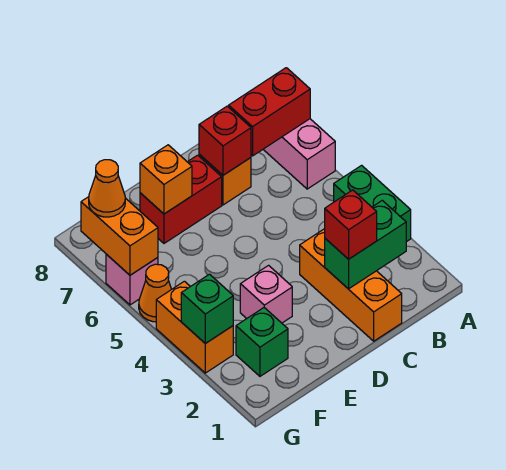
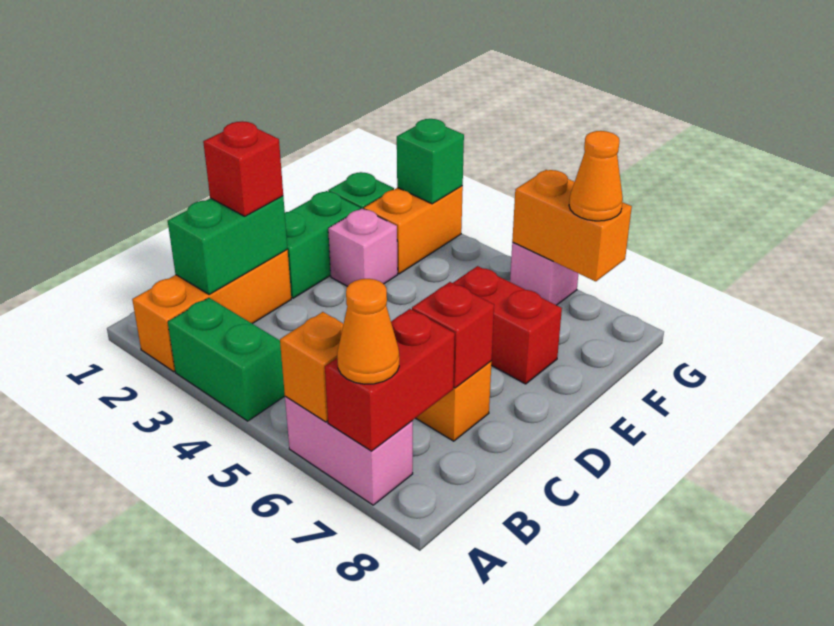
orange 1x3 brick [300,229,402,341] -> orange 1x3 brick turned to [132,250,291,372]
none -> green 1x2 brick [285,191,360,298]
red 1x2 brick [140,155,222,243] -> red 1x2 brick turned to [453,266,562,384]
orange 1x1 brick [140,145,192,214] -> orange 1x1 brick moved to [280,312,343,422]
orange 1x2 brick [156,281,233,373] -> orange 1x2 brick turned to [364,186,463,274]
orange 1x1 cone [139,264,171,322] -> orange 1x1 cone moved to [337,279,399,384]

